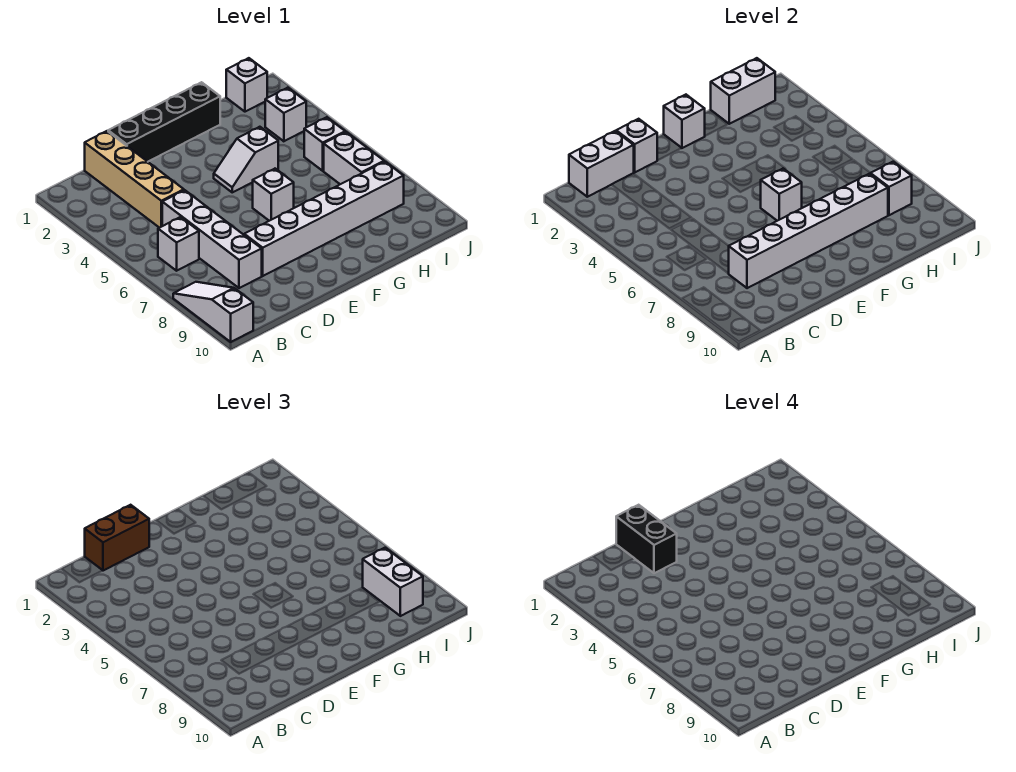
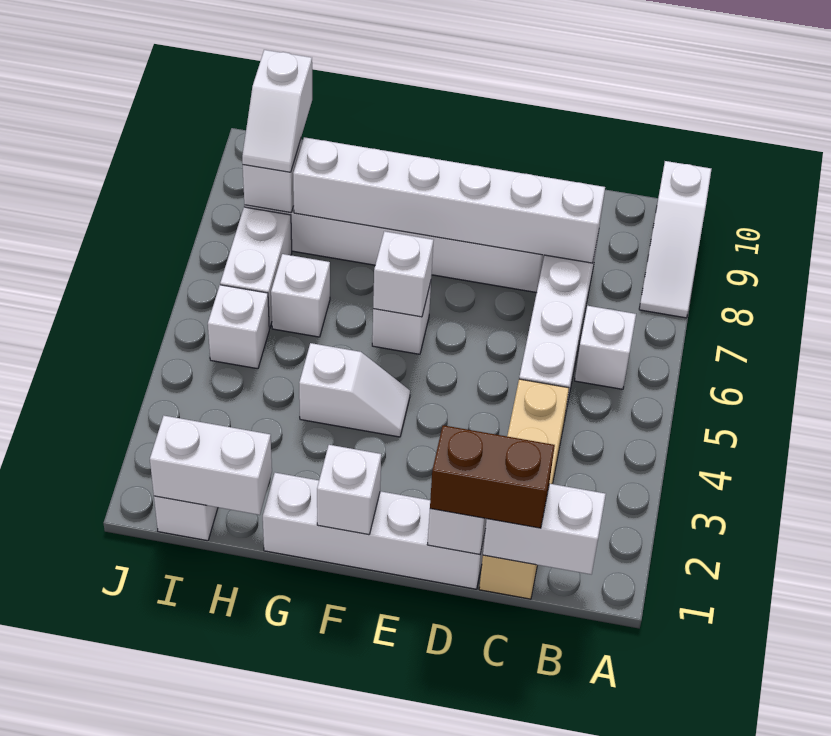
black 1x4 brick [108,82,220,162] -> white 1x4 brick [263,473,485,589]
black 1x2 brick [616,505,677,573] -> none
white 1x1 brick [265,88,306,141] -> white 1x1 brick moved to [271,254,330,337]
white 1x2 brick [363,548,423,616] -> white 1x2 slope [242,50,312,172]

